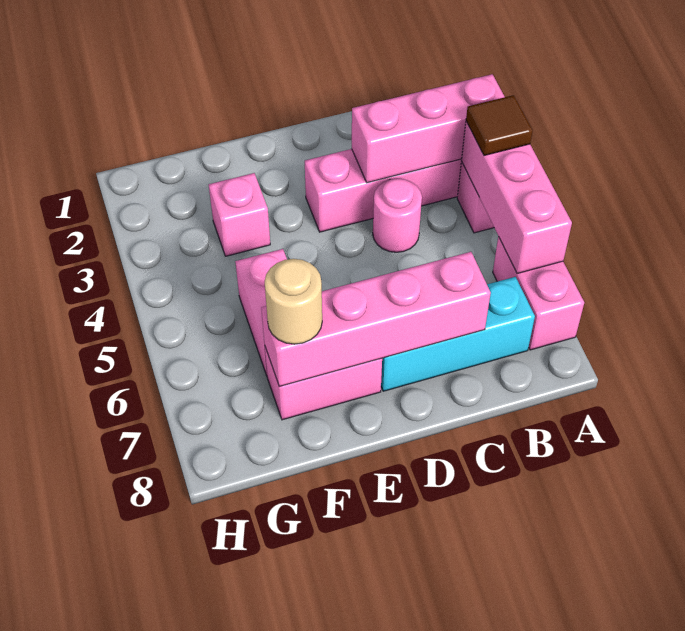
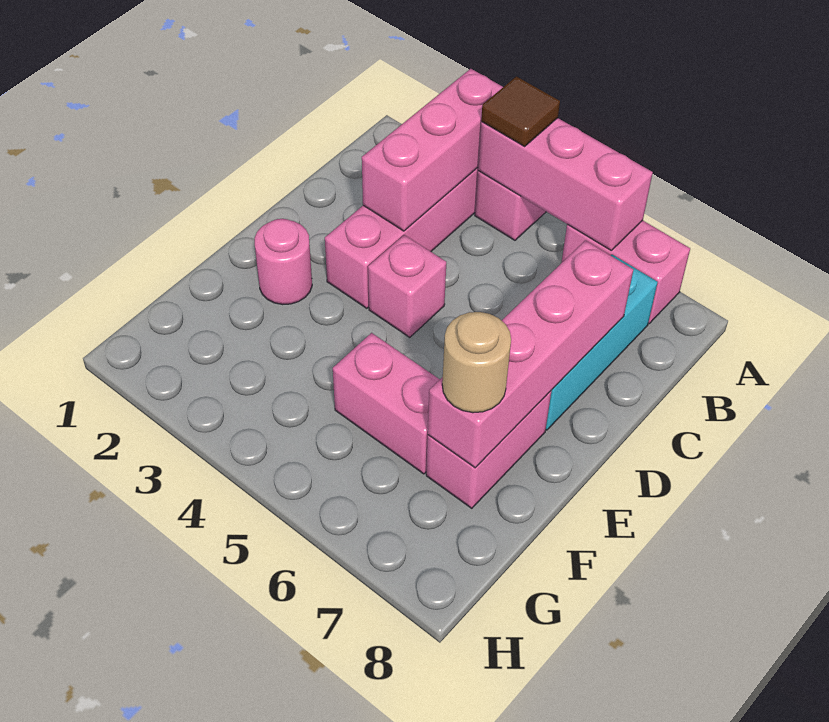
pink 1x1 round brick [373,179,422,252] -> pink 1x1 round brick moved to [255,219,312,305]
pink 1x1 brick [209,173,270,256] -> pink 1x1 brick moved to [368,235,446,337]

